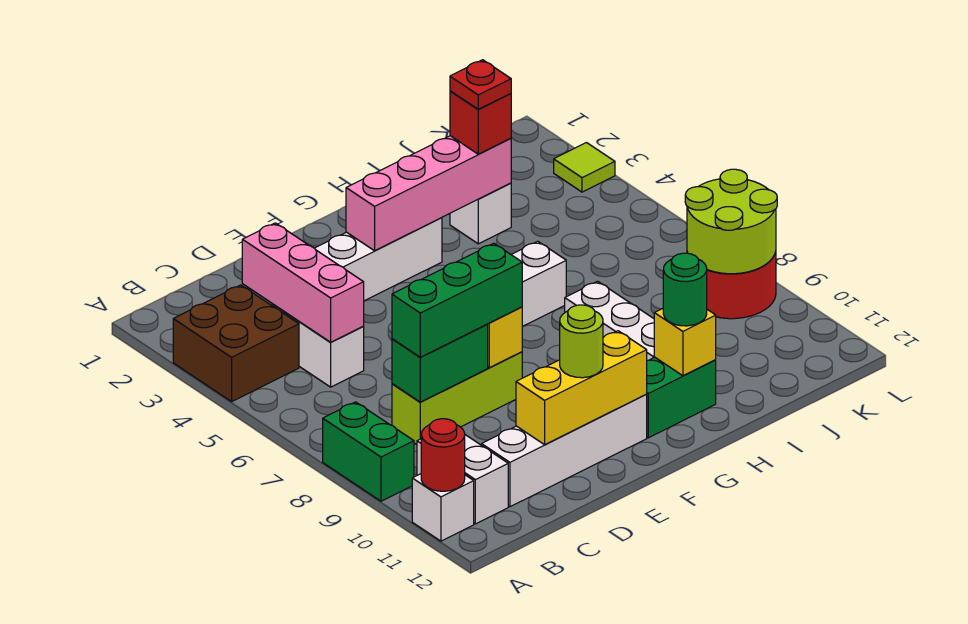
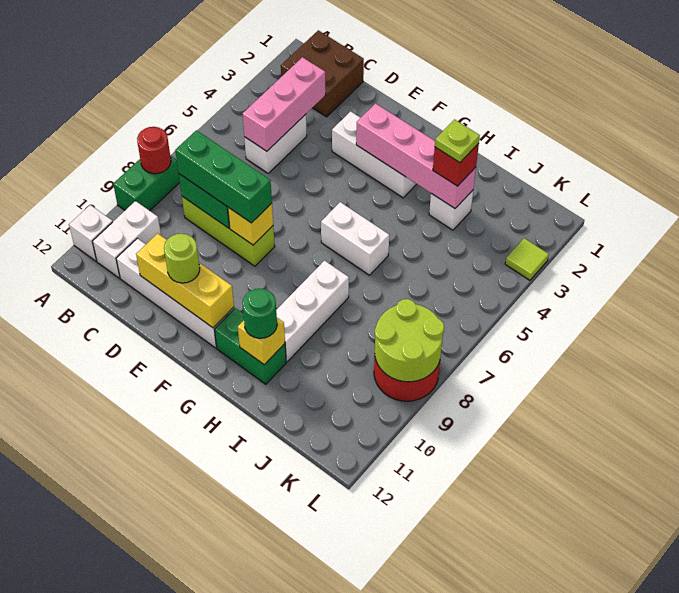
brown 2x2 brick [173,285,299,402] -> brown 2x2 brick moved to [281,30,364,117]
red 1x1 round brick [421,419,465,491] -> red 1x1 round brick moved to [137,127,171,174]
red 1x1 plate [450,60,511,109] -> lime 1x1 plate [435,120,480,163]

